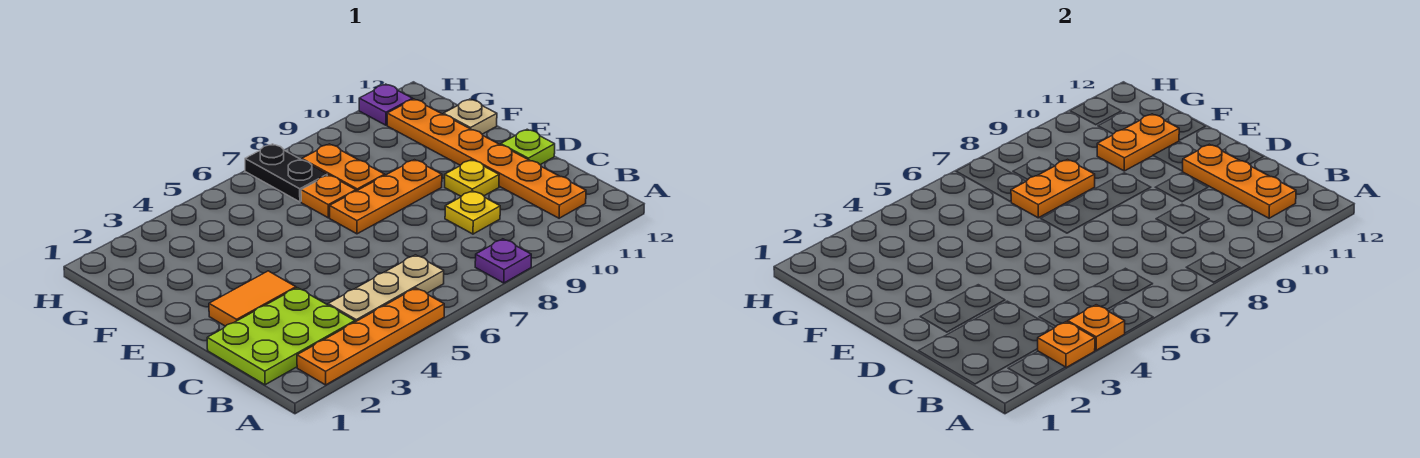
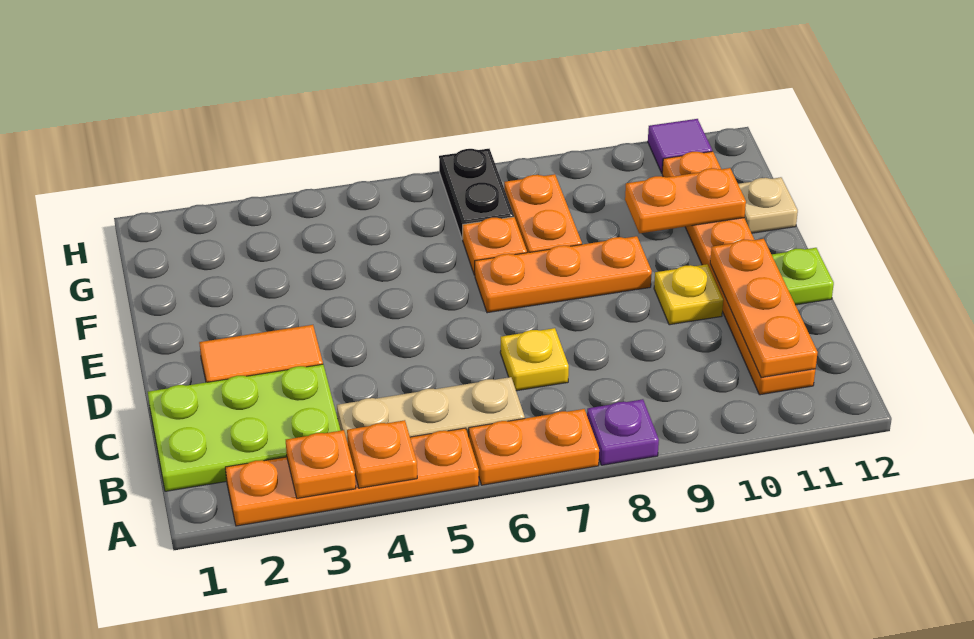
yellow 1x1 plate [445,191,500,234] -> yellow 1x1 plate moved to [500,328,569,391]
orange 1x2 plate [1011,160,1095,218] -> orange 1x2 plate moved to [469,409,599,485]
purple 1x1 plate [359,84,413,125] -> purple 1x1 tile [648,119,712,173]

